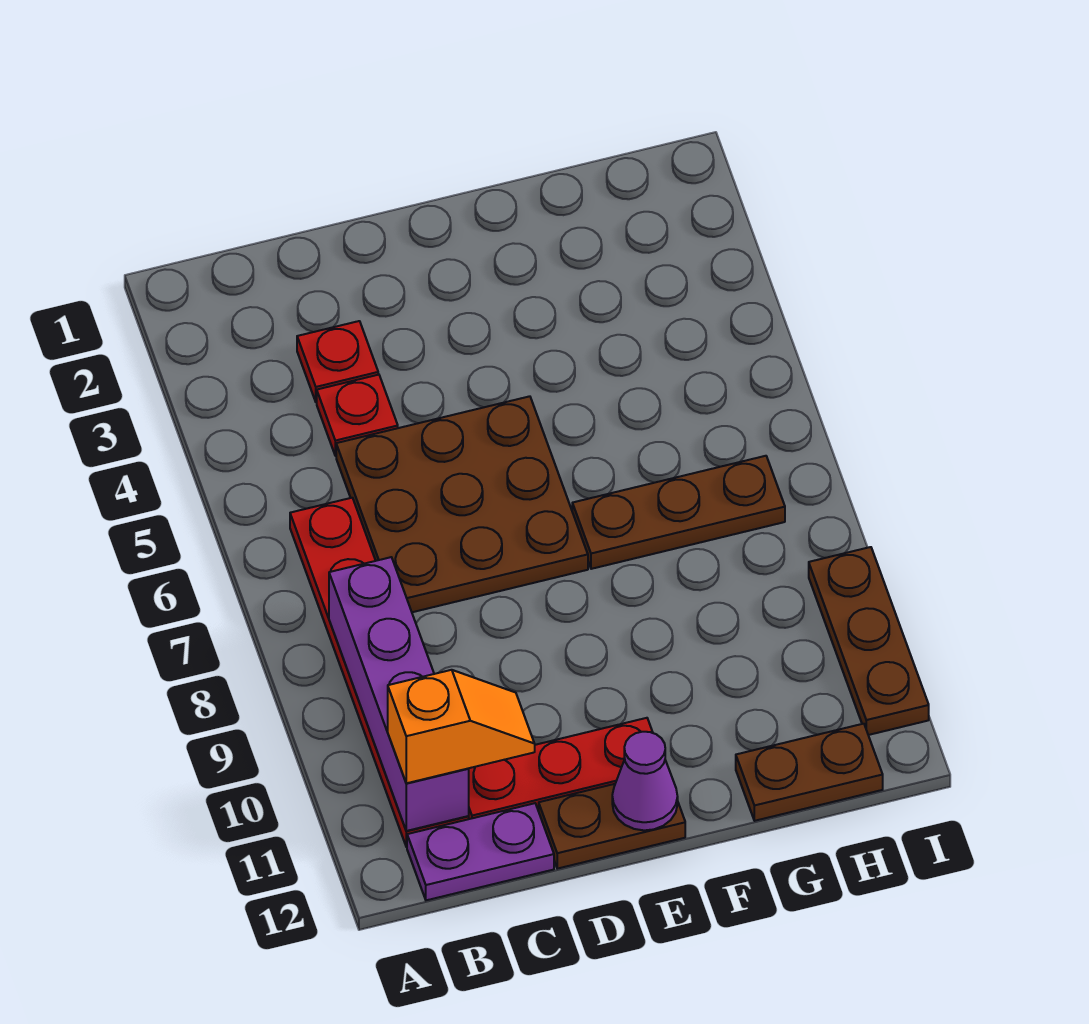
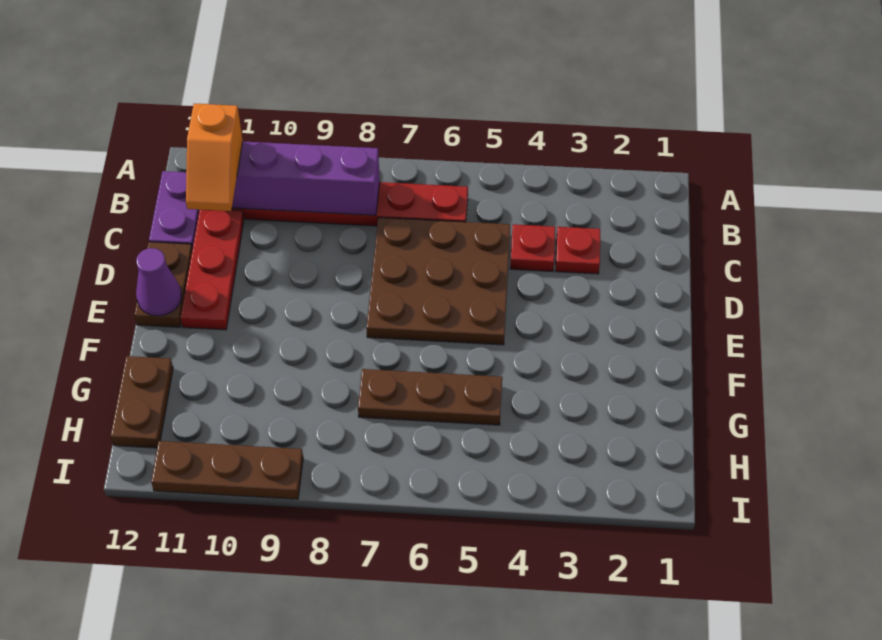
brown 1x3 plate [572,456,785,569] -> brown 1x3 plate turned to [358,369,502,425]

